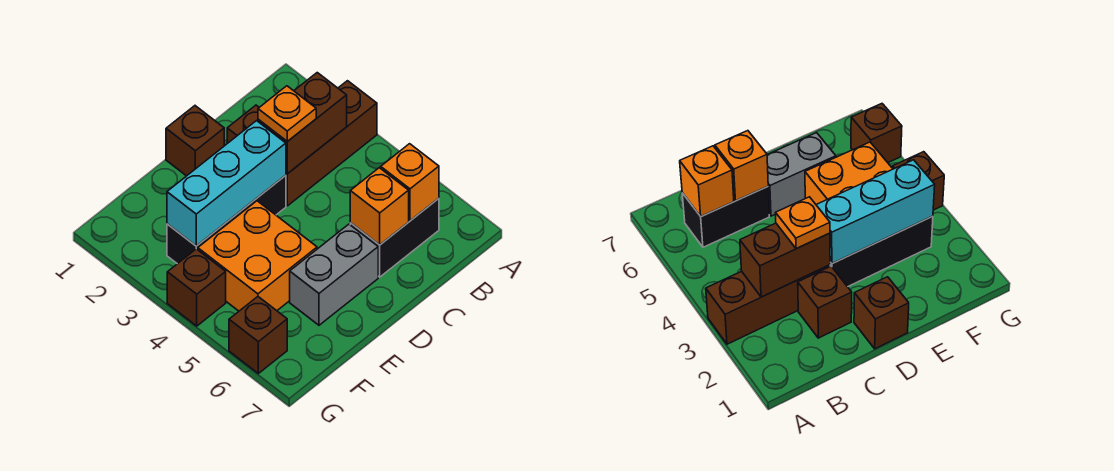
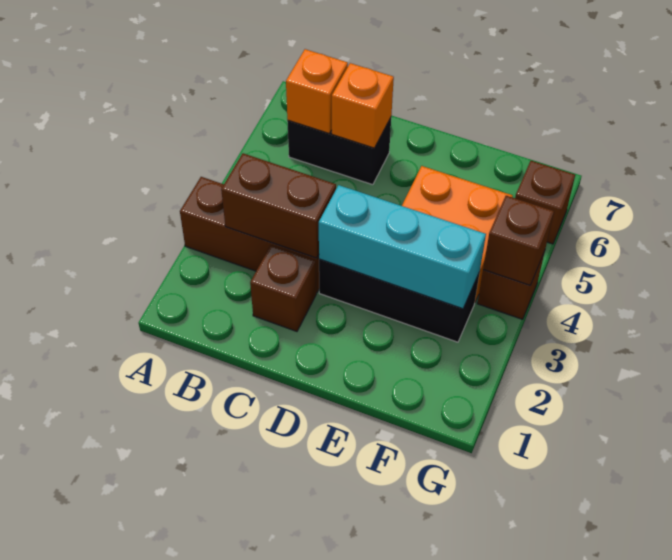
orange 1x1 plate [258,86,316,141] -> none
brown 1x1 brick [166,106,224,176] -> brown 1x1 brick moved to [483,196,554,285]
grey 1x2 brick [290,224,378,325] -> none

